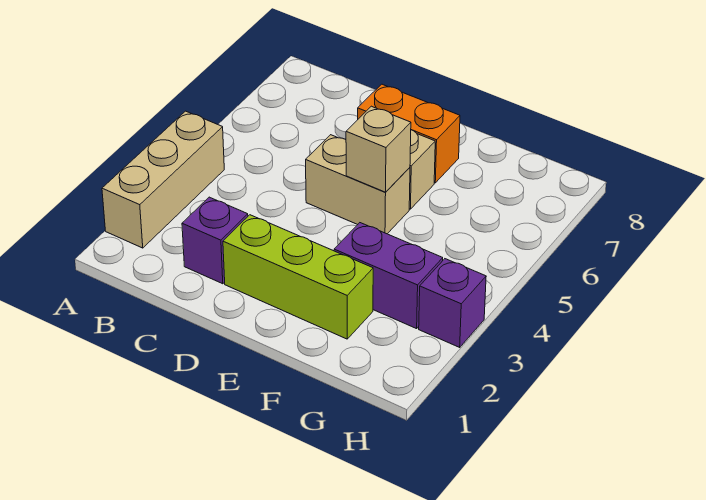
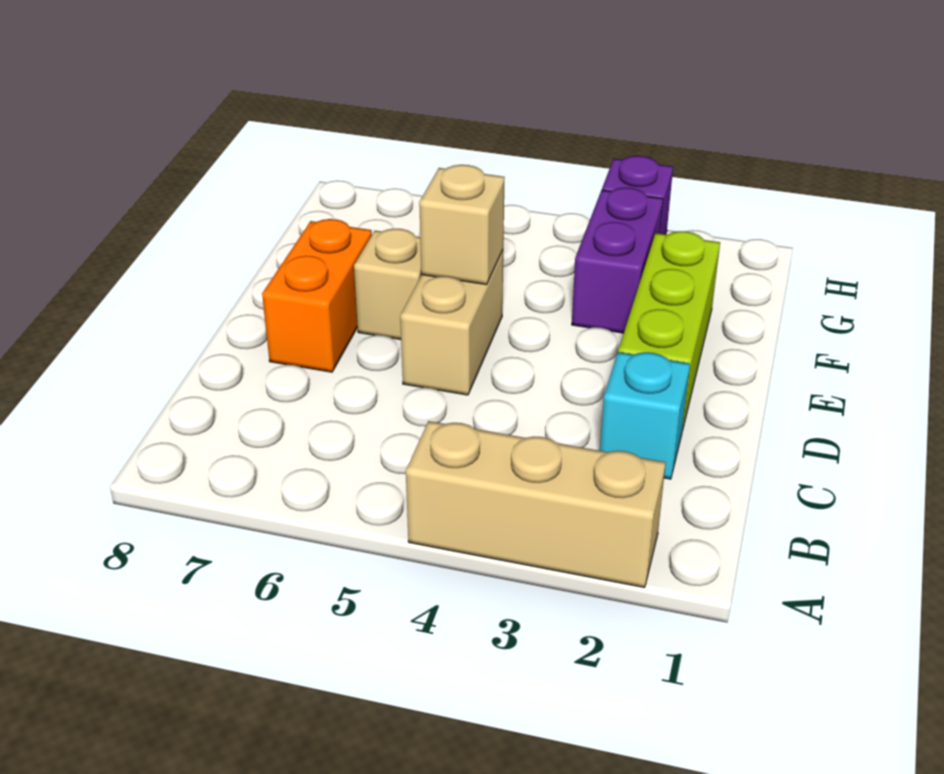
purple 1x1 brick [182,197,248,284] -> cyan 1x1 brick [600,352,690,479]

